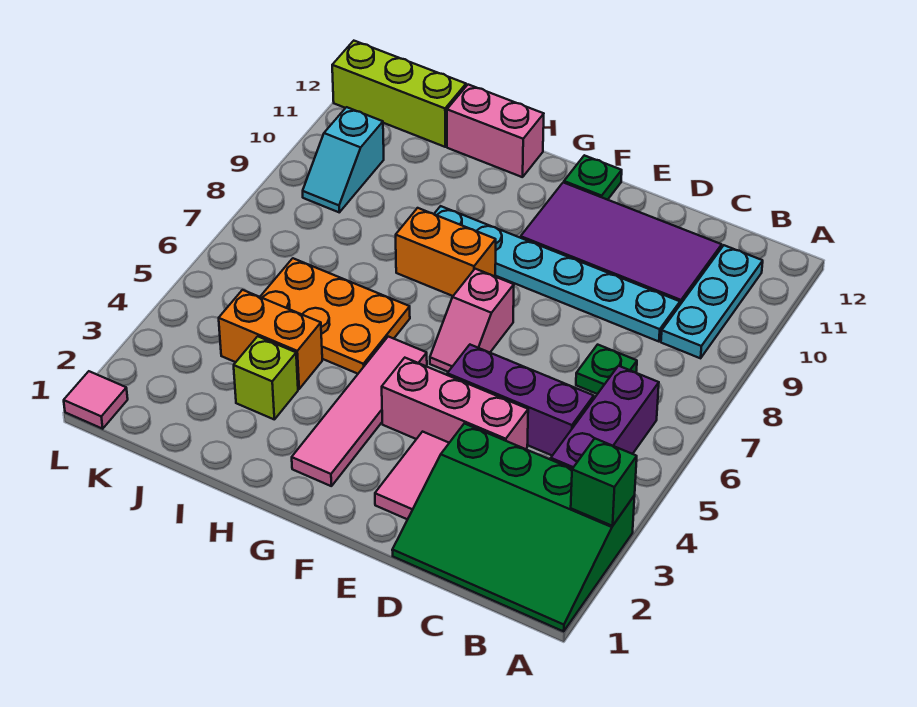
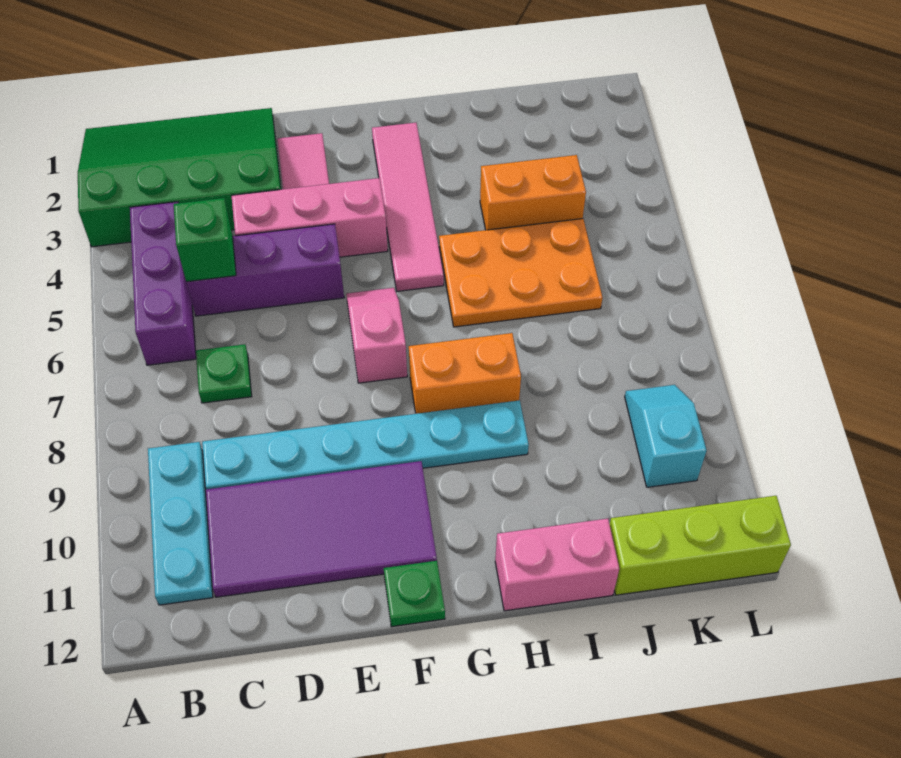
green 1x1 brick [571,438,637,526] -> green 1x1 brick moved to [174,198,236,282]
lime 1x1 brick [234,336,298,419] -> none
pink 1x1 tile [64,371,128,429] -> none

